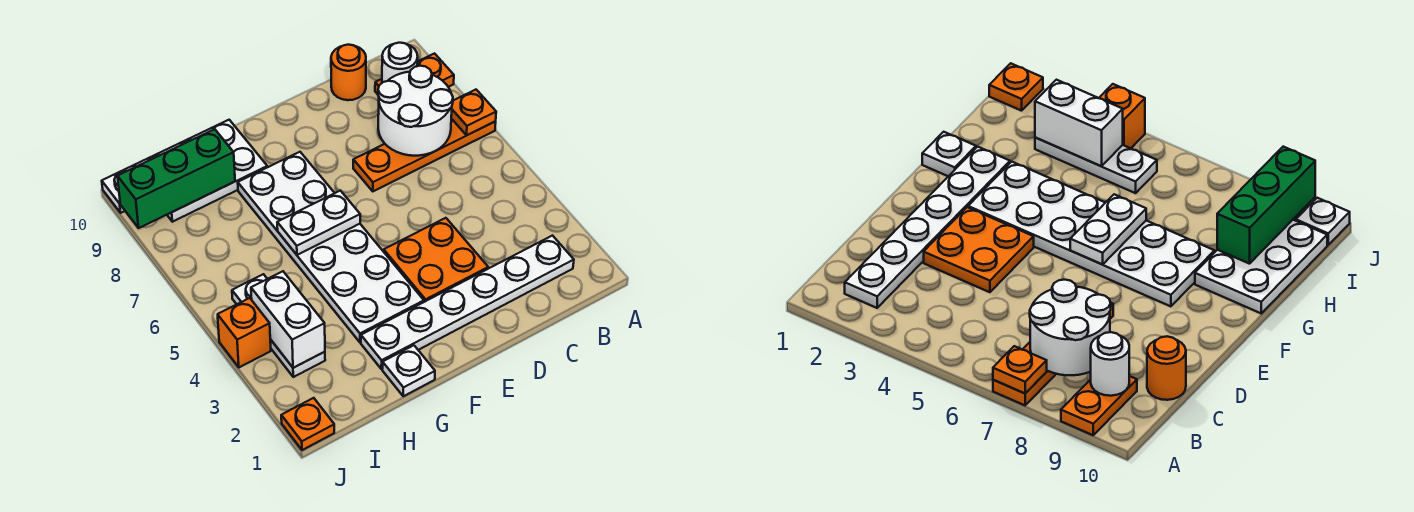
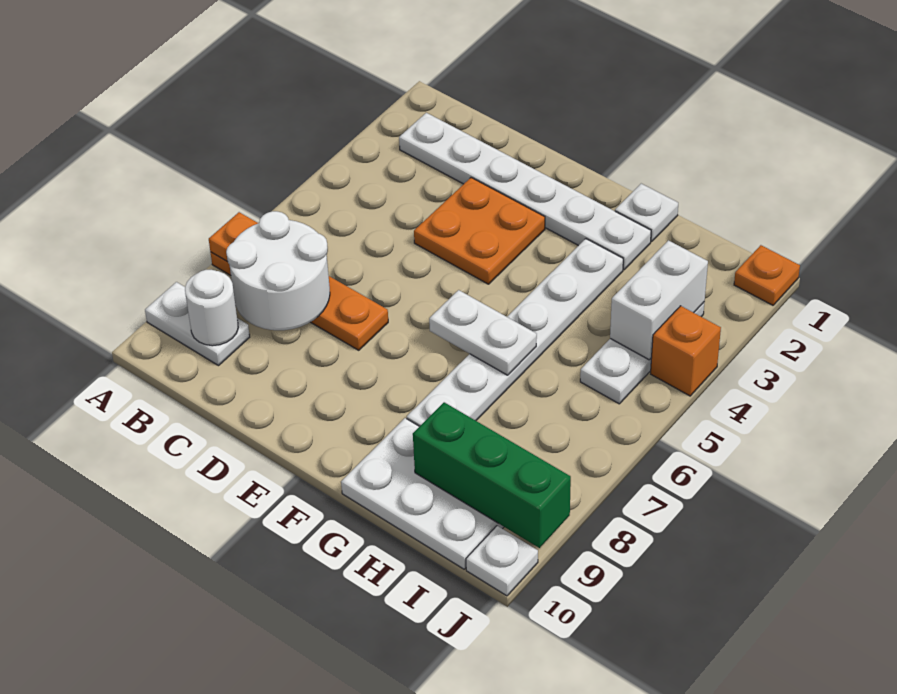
orange 1x2 plate [375,54,454,94] -> white 1x2 plate [145,282,250,366]
orange 1x1 round brick [331,45,366,100] -> none
white 2x6 plate [238,152,424,342] -> white 1x6 plate [407,239,623,426]

